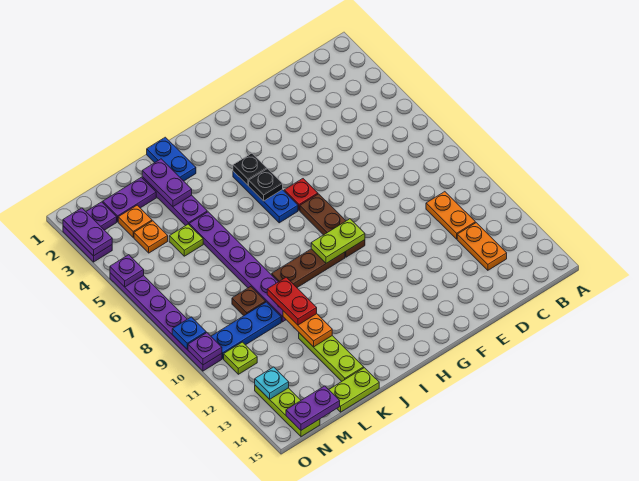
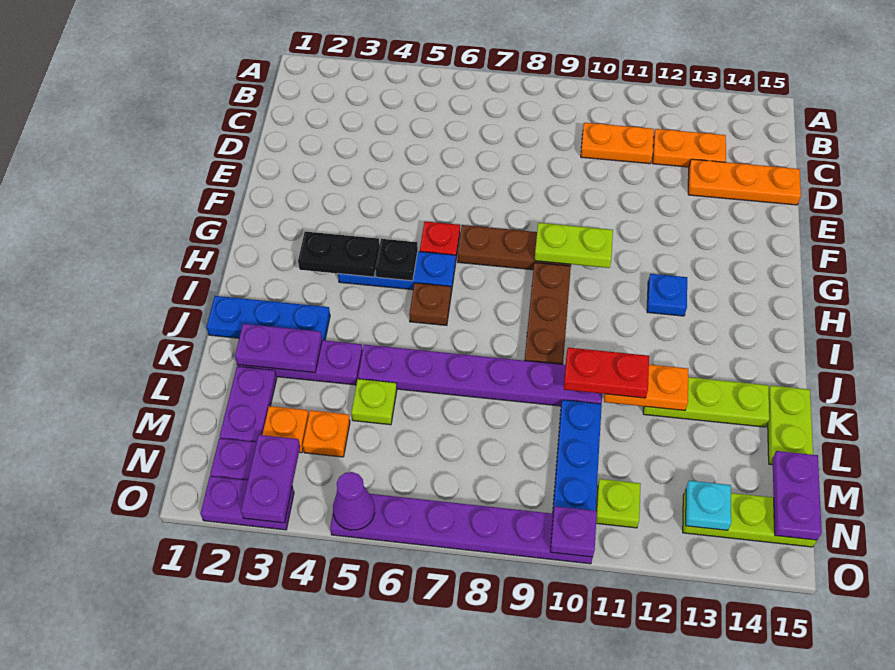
none -> orange 1x3 plate [688,159,801,205]
lime 1x2 plate [311,219,365,263] -> lime 1x2 plate turned to [534,223,613,268]
black 1x1 plate [233,153,267,185] -> black 1x2 plate [298,232,380,277]
blue 1x2 plate [147,137,196,181] -> blue 1x3 plate [206,296,330,340]
brown 1x1 plate [232,287,266,316] -> brown 1x1 plate moved to [409,283,451,326]
purple 1x2 plate [63,208,112,256] -> purple 1x2 plate turned to [241,435,300,523]
purple 1x1 plate [110,255,144,287] -> purple 1x1 cone [333,472,375,530]
blue 1x1 plate [172,317,206,349] -> blue 1x1 plate moved to [647,274,687,316]

